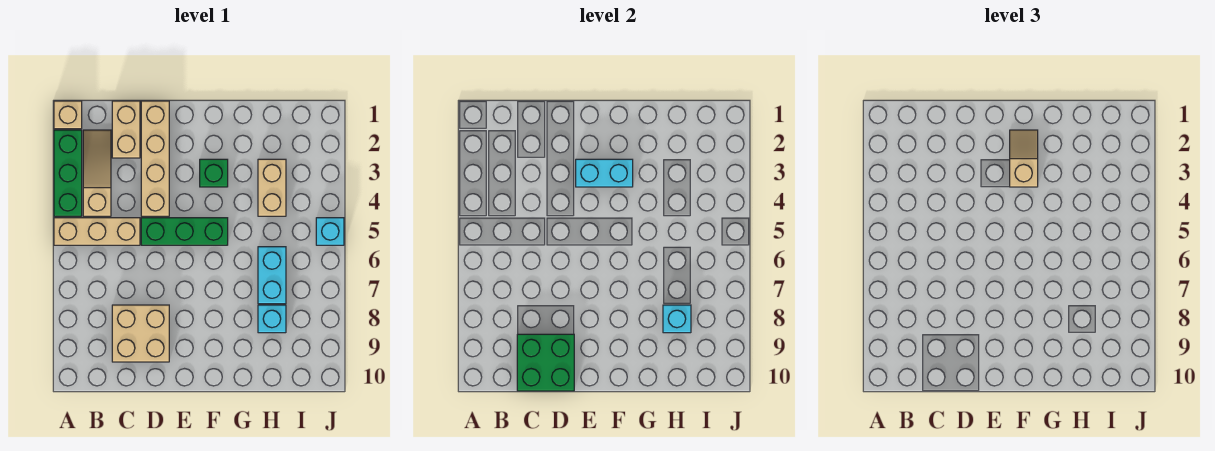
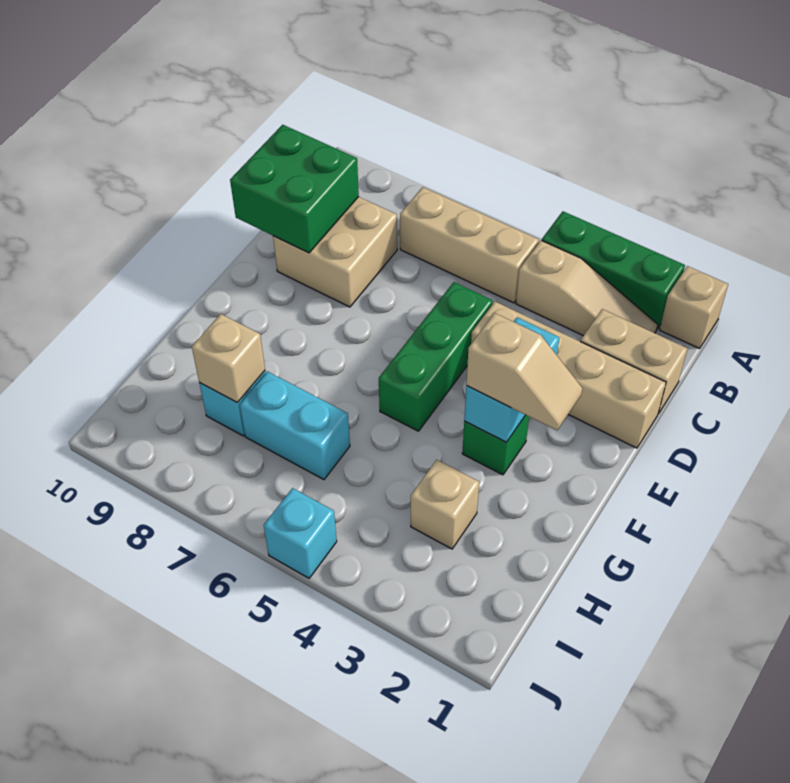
tan 1x3 brick [54,218,140,245] -> tan 1x3 brick turned to [400,187,539,303]
tan 1x2 brick [258,159,286,216] -> tan 1x1 brick [411,460,479,549]
cyan 1x1 brick [663,305,691,333] -> tan 1x1 brick [192,314,265,403]

